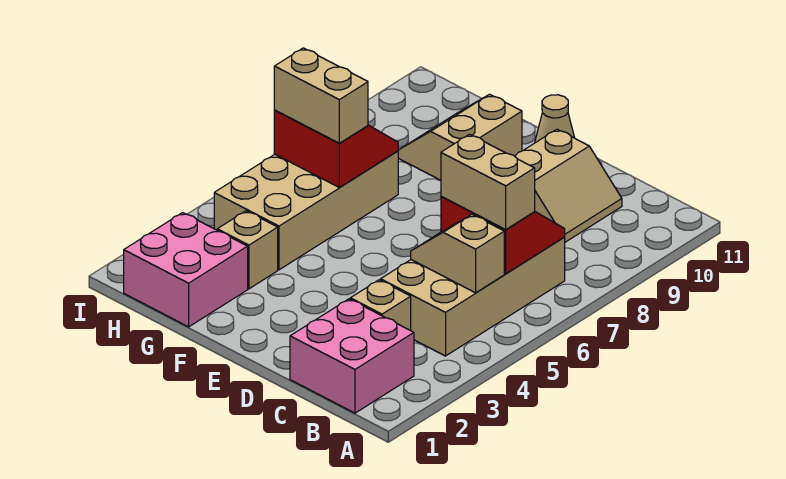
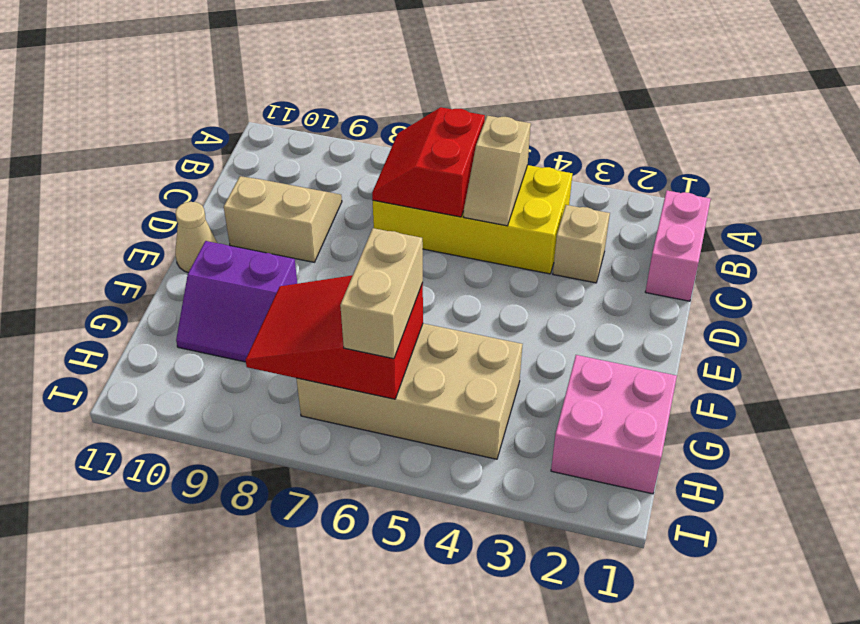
pink 2x2 brick [290,299,414,413] -> pink 1x2 brick [645,191,711,301]
tan 2x4 brick [381,237,565,356] -> yellow 2x4 brick [373,165,572,274]
tan 1x2 brick [441,134,535,229] -> none
tan 2x2 slope [398,94,522,180] -> purple 2x2 slope [176,241,297,362]
tan 1x1 brick [217,211,278,289] -> none
red 2x2 slope [274,110,398,187] -> red 2x3 slope [246,275,423,399]

